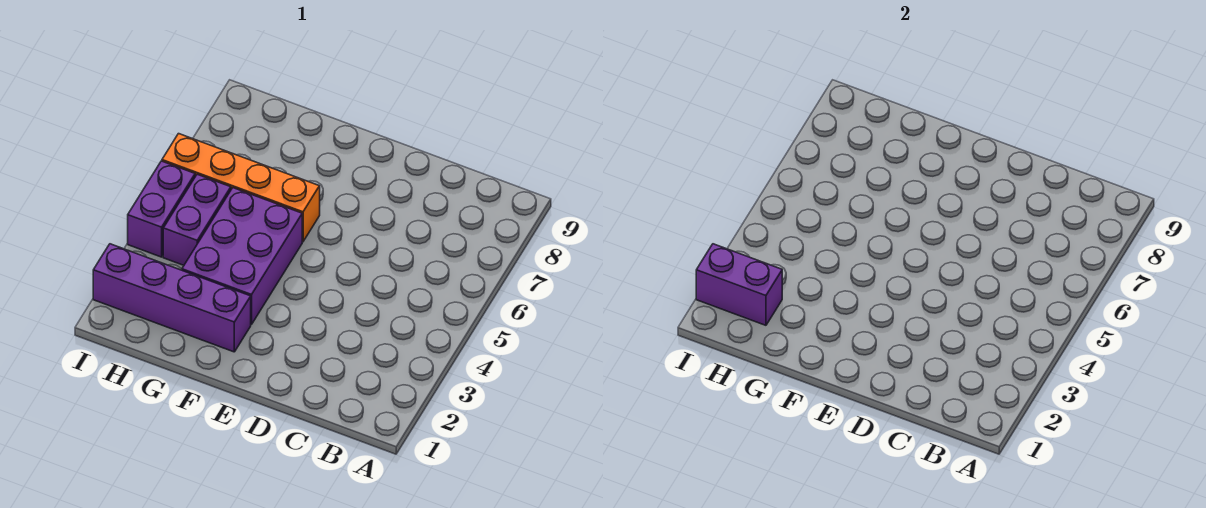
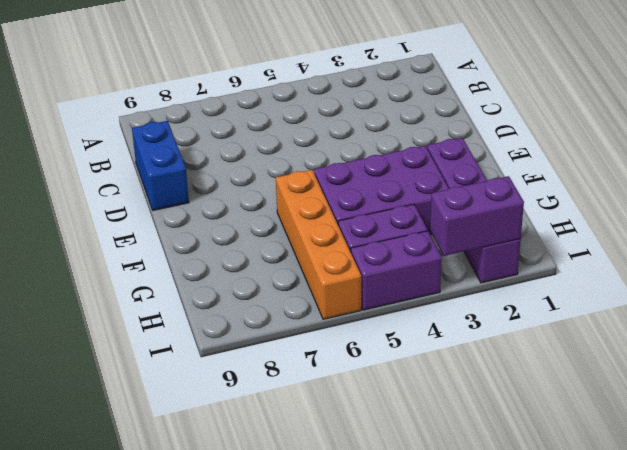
none -> blue 1x2 brick [132,121,189,210]
purple 1x2 brick [696,244,782,325] -> purple 1x2 brick turned to [430,176,524,256]

